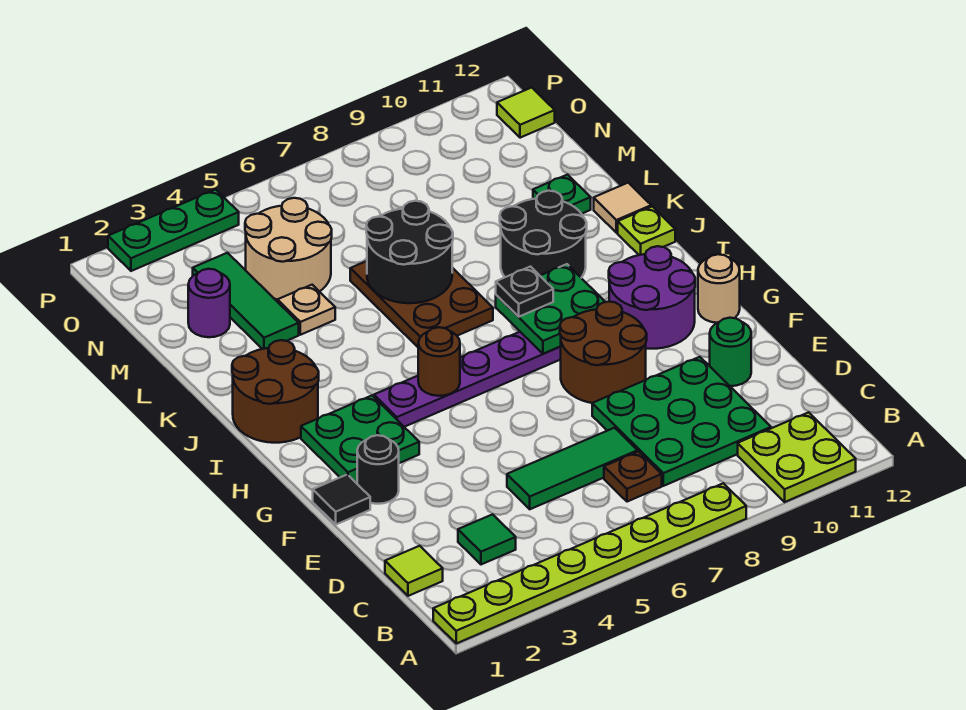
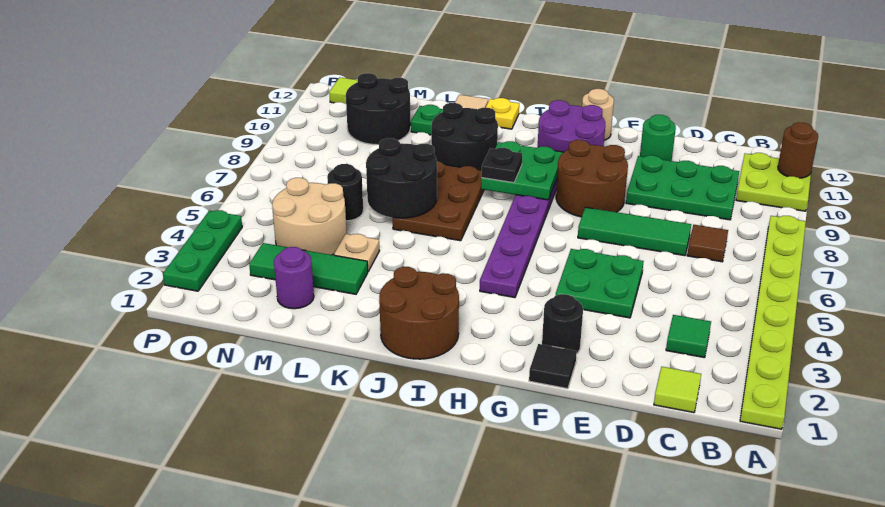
brown 1x1 plate [604,452,662,502] -> brown 1x1 tile [687,225,728,262]
green 3x3 plate [592,357,771,486] -> green 2x3 plate [626,155,739,220]
green 1x3 tile [507,428,638,509] -> green 1x3 tile turned to [578,207,691,256]
green 2x2 plate [301,396,419,482] -> green 2x2 plate moved to [556,249,644,318]
brown 1x1 round brick [418,327,460,396] -> brown 1x1 round brick moved to [778,122,818,178]
brown 2x3 plate [350,261,493,347] -> brown 2x3 plate turned to [393,161,484,241]
lime 1x1 plate [618,206,675,255] -> yellow 1x1 plate [486,98,519,129]
none -> black 1x1 round brick [327,164,363,221]
none -> black 2x2 round brick [346,73,411,145]

